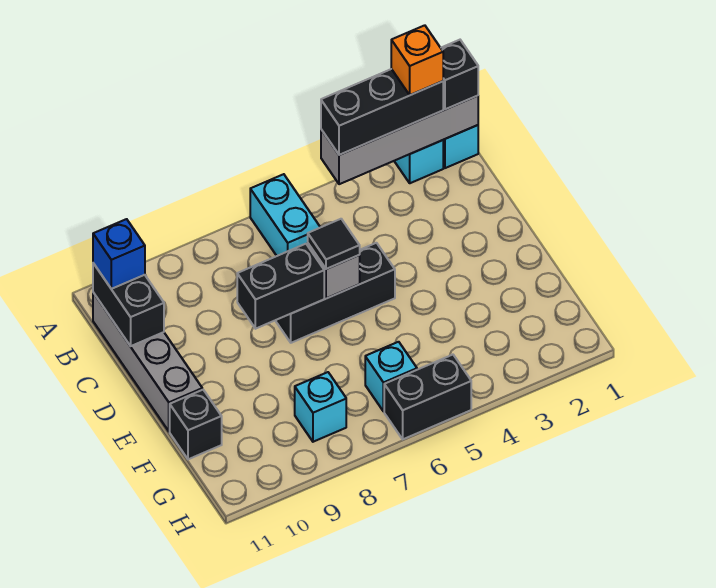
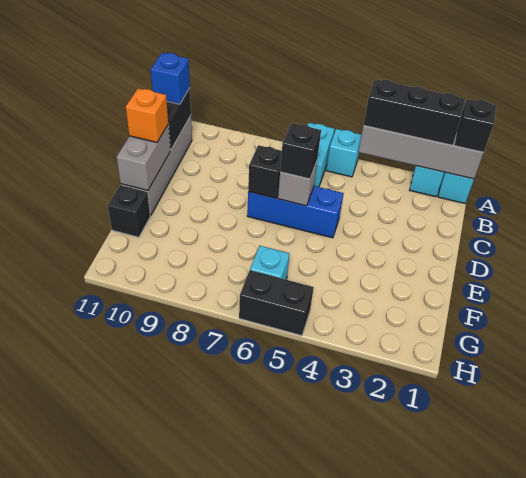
orange 1x1 brick [391,25,443,95] -> orange 1x1 brick moved to [126,88,168,142]
black 1x3 brick [275,243,395,343] -> blue 1x3 brick [247,186,344,238]
black 1x1 tile [308,219,360,269] -> black 1x1 brick [280,123,321,179]
black 1x2 brick [237,244,324,329] -> black 1x1 brick [248,145,282,198]
none -> grey 1x2 brick [117,125,170,191]
cyan 1x1 brick [295,372,346,442] -> cyan 1x1 brick moved to [326,129,362,177]

